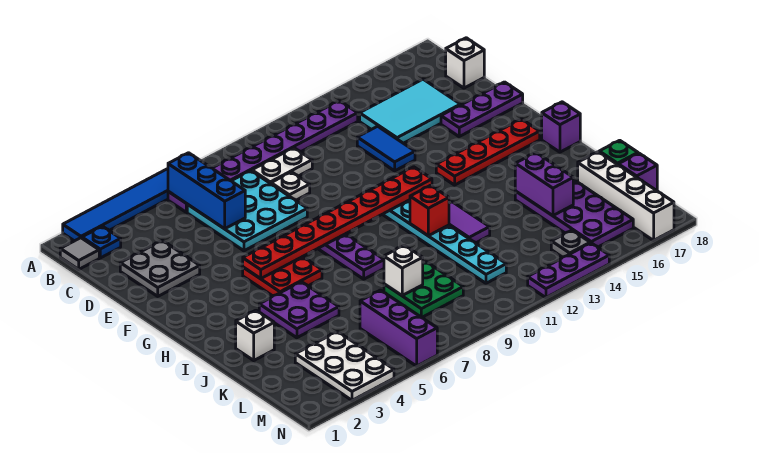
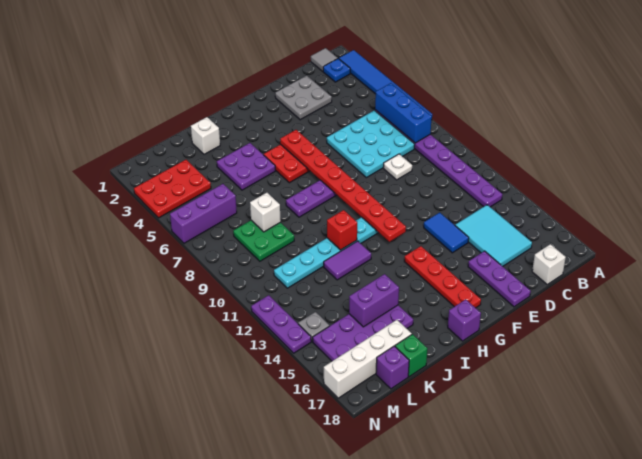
blue 1x3 brick [168,153,245,229] -> blue 1x3 brick turned to [375,83,432,143]
white 1x2 plate [252,148,312,184] -> none
blue 1x2 tile [357,126,415,171] -> blue 1x2 tile turned to [424,212,469,253]
white 2x3 plate [295,332,394,400] -> red 2x3 plate [134,160,211,218]

